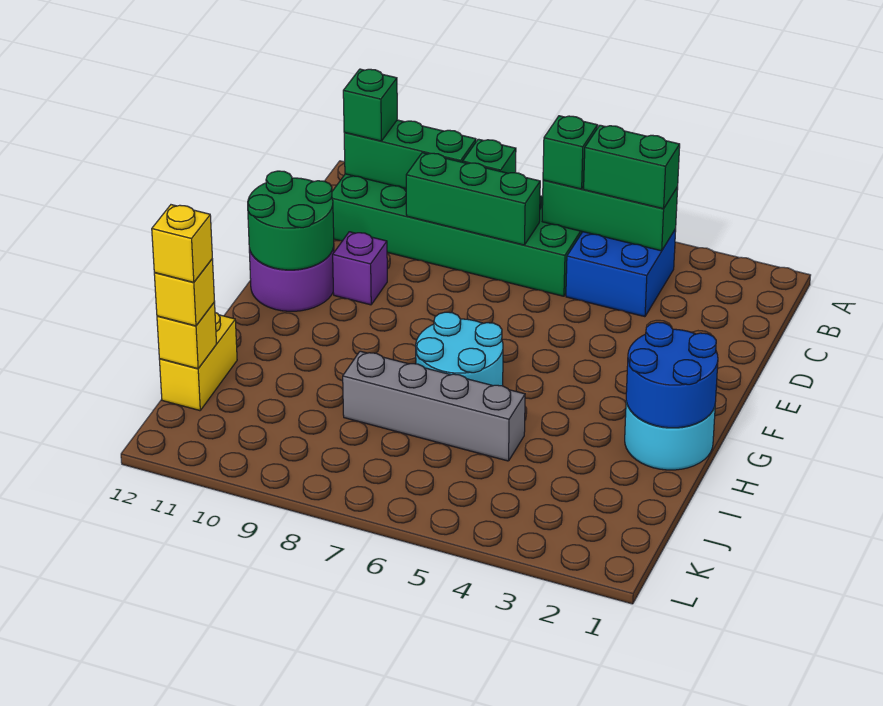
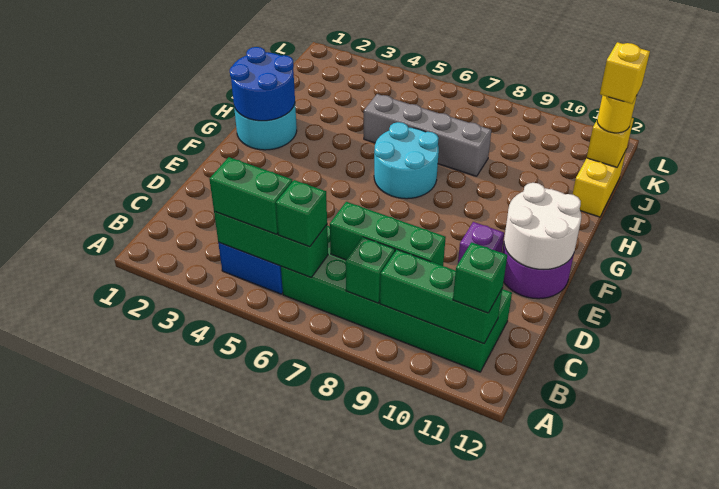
green 2x2 round brick [248,171,334,270] -> white 2x2 round brick [504,183,581,270]
yellow 1x1 brick [154,259,215,326] -> yellow 1x1 round brick [597,95,637,133]

